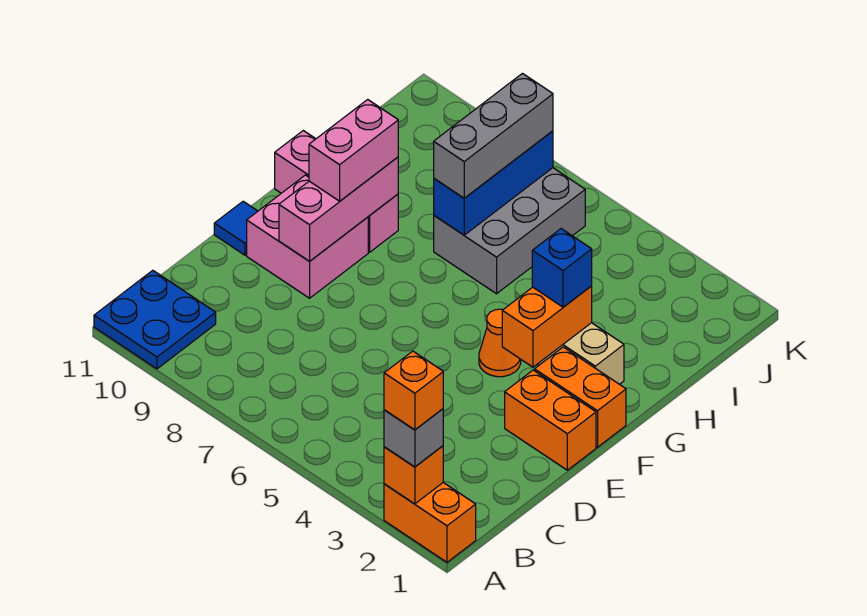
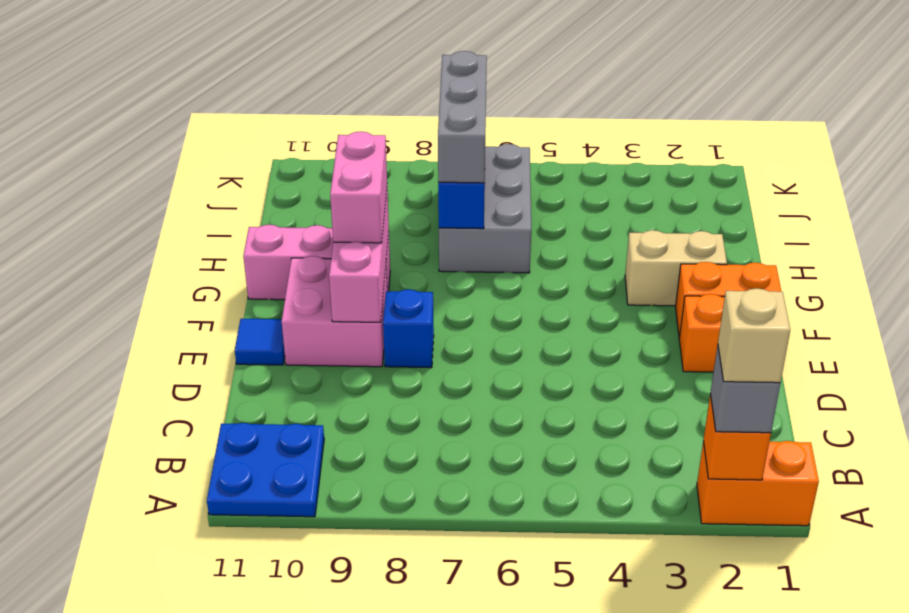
orange 1x1 brick [384,351,443,430] -> tan 1x1 brick [718,288,790,383]
orange 1x2 brick [502,286,592,367] -> none
orange 1x1 cone [479,309,521,377] -> none
blue 1x1 brick [532,229,592,307] -> blue 1x1 brick moved to [383,289,434,368]

